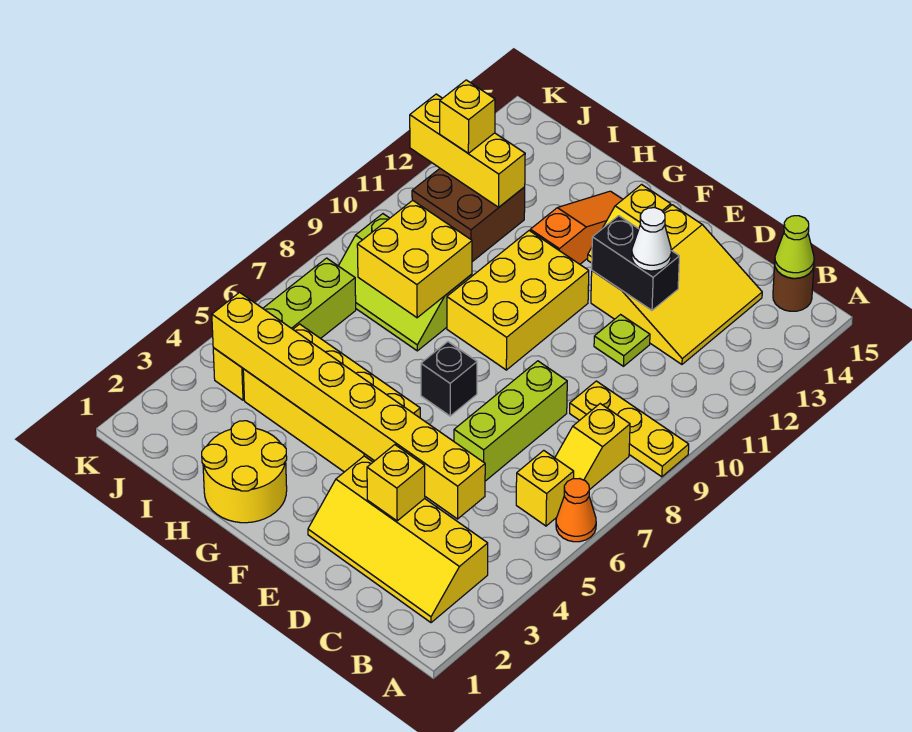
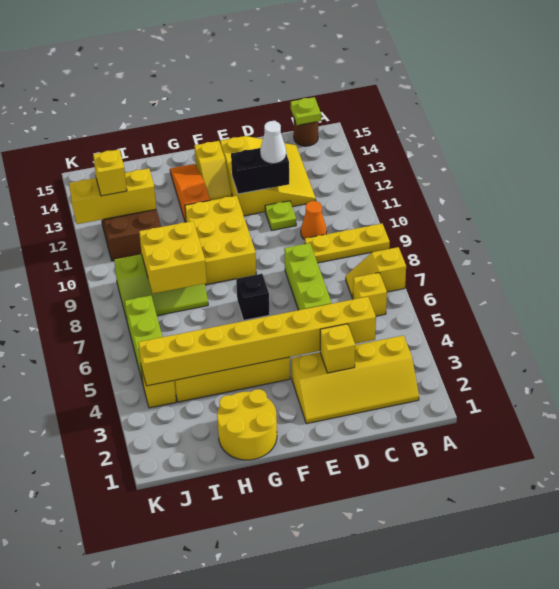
orange 1x1 cone [556,479,596,542] -> orange 1x1 cone moved to [301,201,327,240]
yellow 1x2 slope [555,404,630,490] -> yellow 1x2 slope turned to [346,247,406,298]
lime 1x1 cone [775,216,814,278] -> lime 1x1 plate [291,97,321,125]

